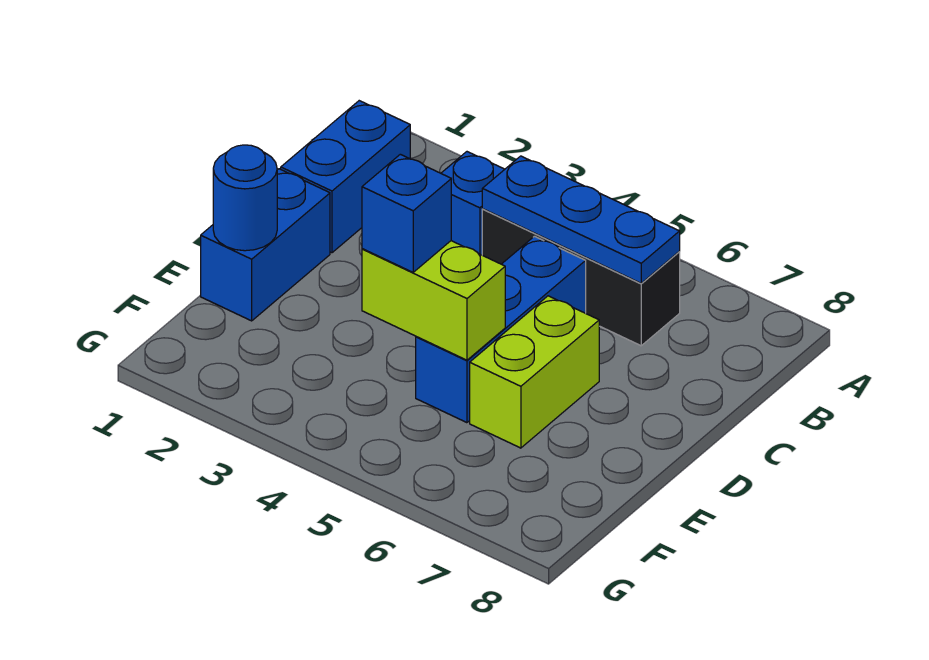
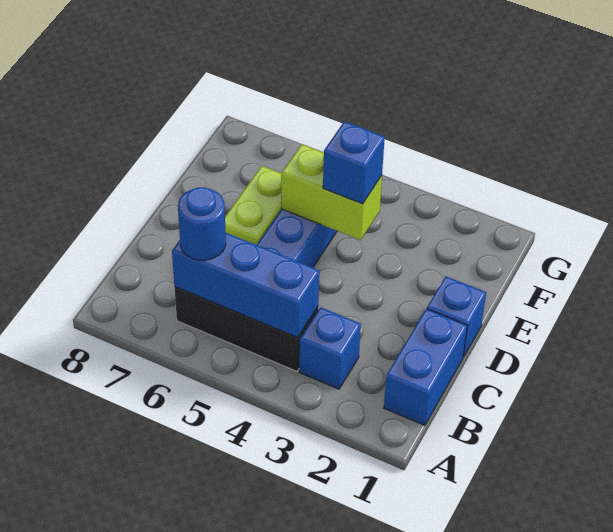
blue 1x3 plate [482,156,680,283] -> blue 1x3 brick [172,233,319,338]
blue 1x2 brick [201,169,330,321] -> blue 1x1 brick [427,276,486,357]
blue 1x1 round brick [213,145,277,251] -> blue 1x1 round brick moved to [178,187,226,260]

